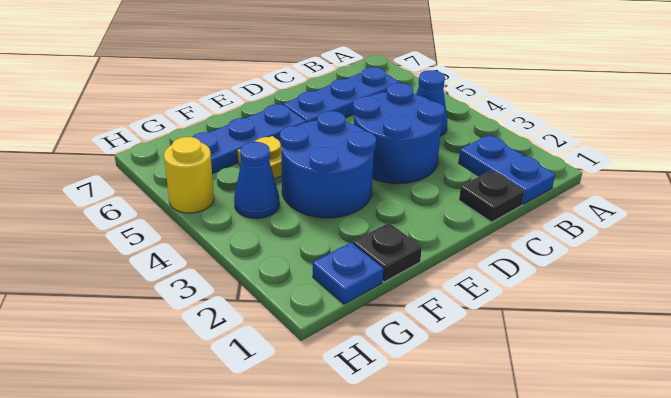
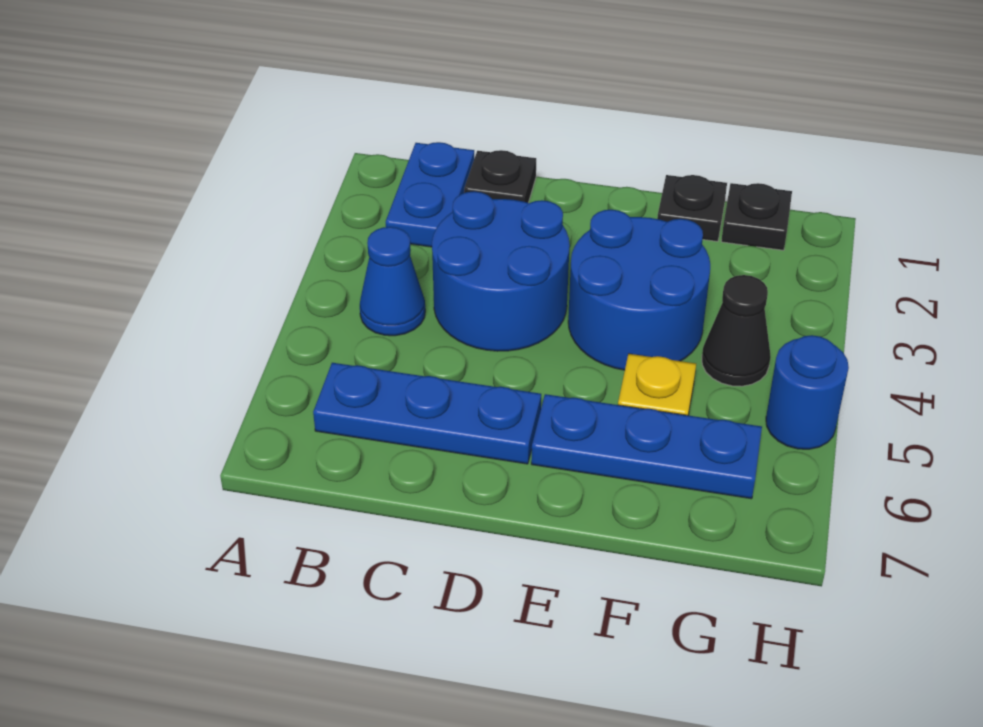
blue 1x1 plate [313,243,383,304] -> black 1x1 plate [721,183,792,250]
blue 1x1 cone [234,142,280,219] -> black 1x1 cone [702,275,771,386]
yellow 1x1 round brick [164,137,214,213] -> blue 1x1 round brick [766,335,849,449]

